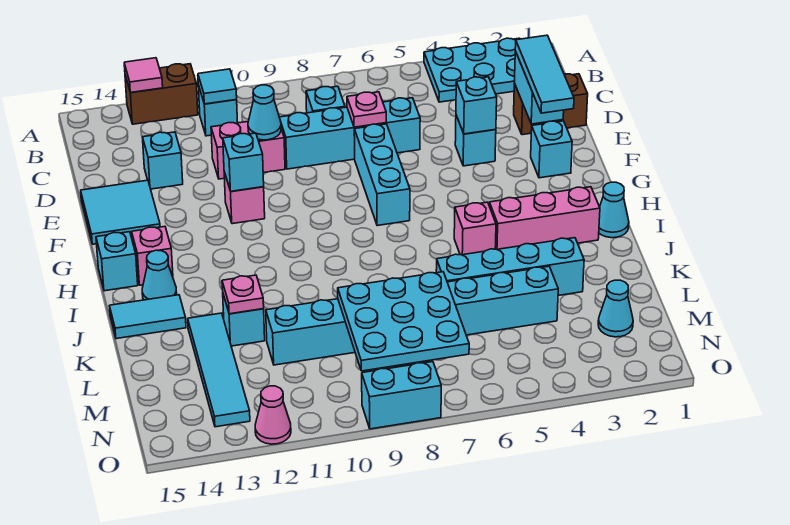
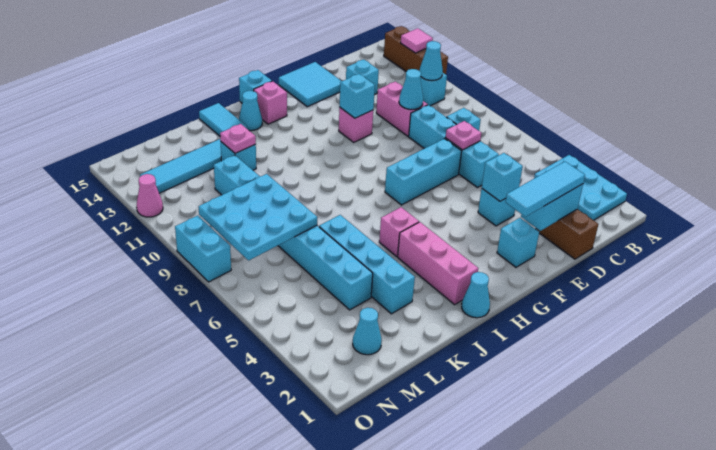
brown 1x2 brick [125,64,198,124] -> brown 1x3 brick [384,26,448,74]
cyan 1x1 tile [198,69,237,104] -> cyan 1x1 cone [420,41,443,81]

